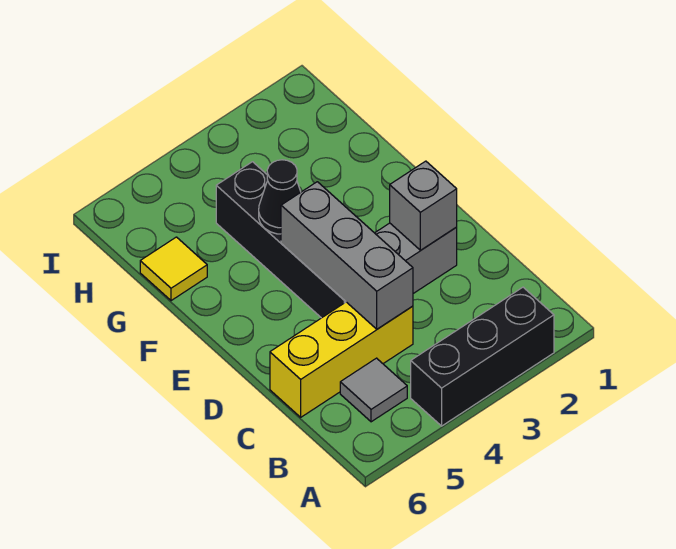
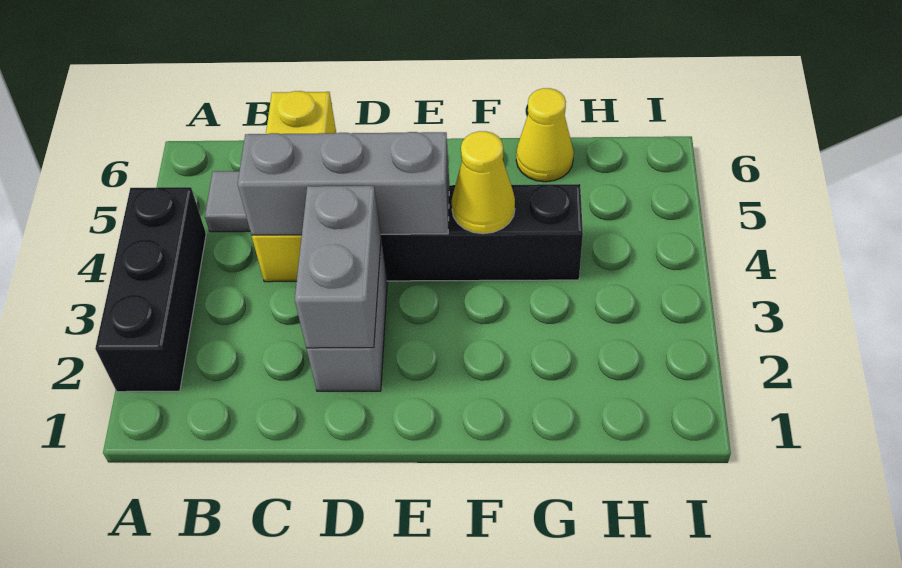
grey 1x1 brick [390,161,457,250] -> grey 1x2 brick [295,186,381,348]
black 1x1 cone [259,160,301,234] -> yellow 1x1 cone [452,131,515,234]
yellow 1x1 tile [140,237,207,301] -> yellow 1x1 cone [516,88,574,182]

